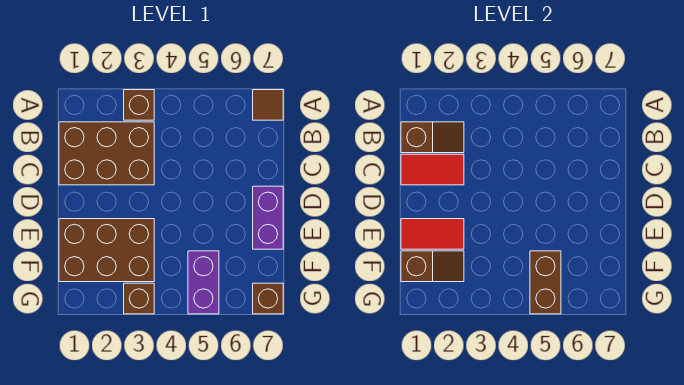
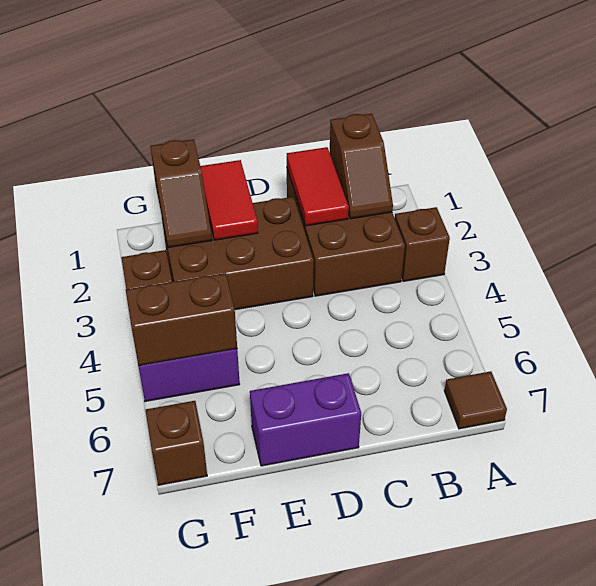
brown 2x3 brick [59,219,154,282] -> brown 2x3 brick turned to [162,197,314,310]

